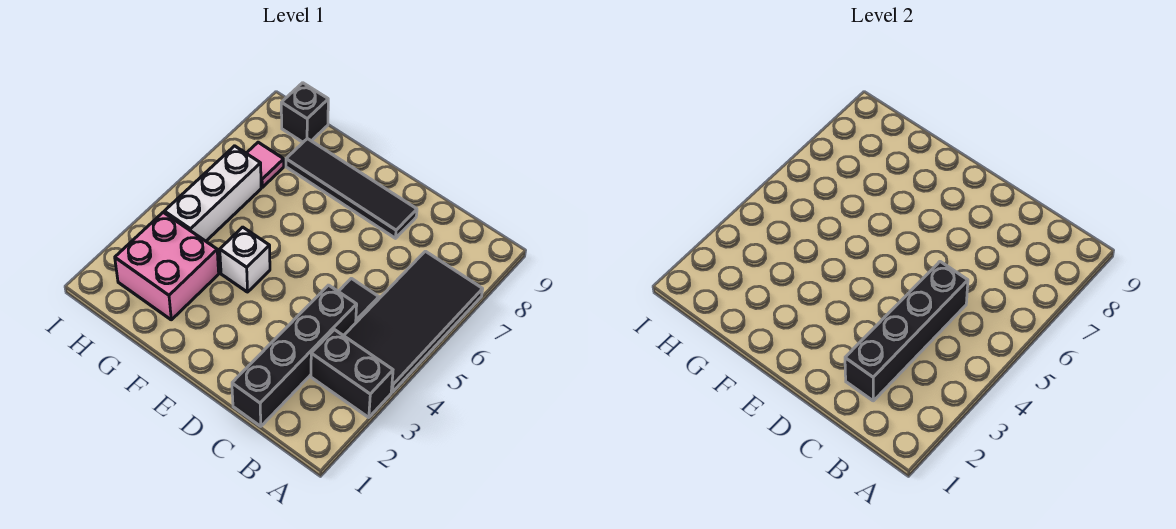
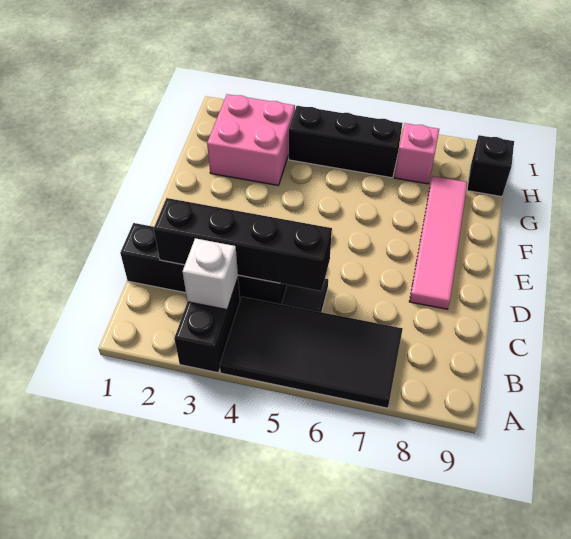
black 1x4 tile [286,139,417,238] -> pink 1x4 tile [409,176,467,309]
white 1x1 brick [220,227,270,292] -> white 1x1 brick moved to [183,238,238,310]
white 1x3 brick [164,146,261,241] -> black 1x3 brick [289,106,403,178]
pink 1x1 tile [246,142,284,187] -> pink 1x1 brick [395,123,439,184]

